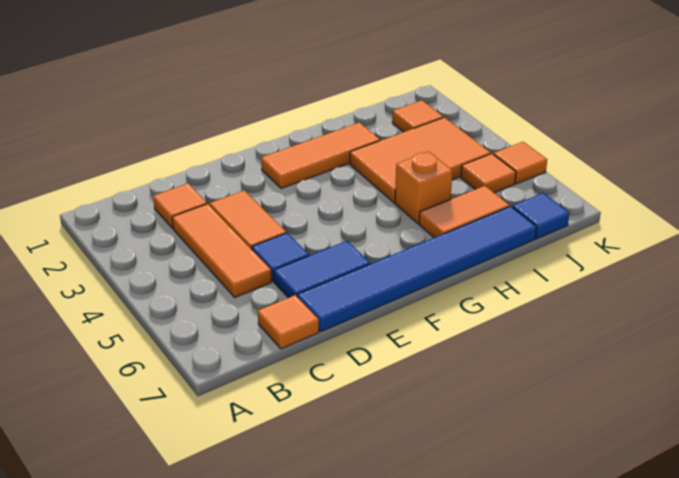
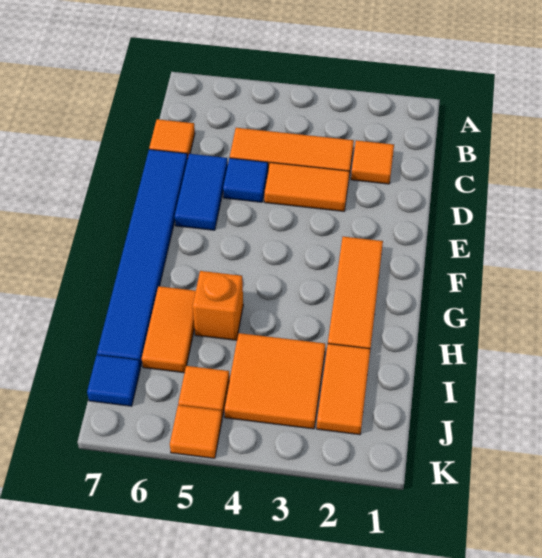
orange 2x3 tile [350,117,491,203] -> orange 2x2 tile [224,333,325,429]
orange 1x1 tile [392,100,443,132] -> orange 1x2 tile [317,344,370,435]

